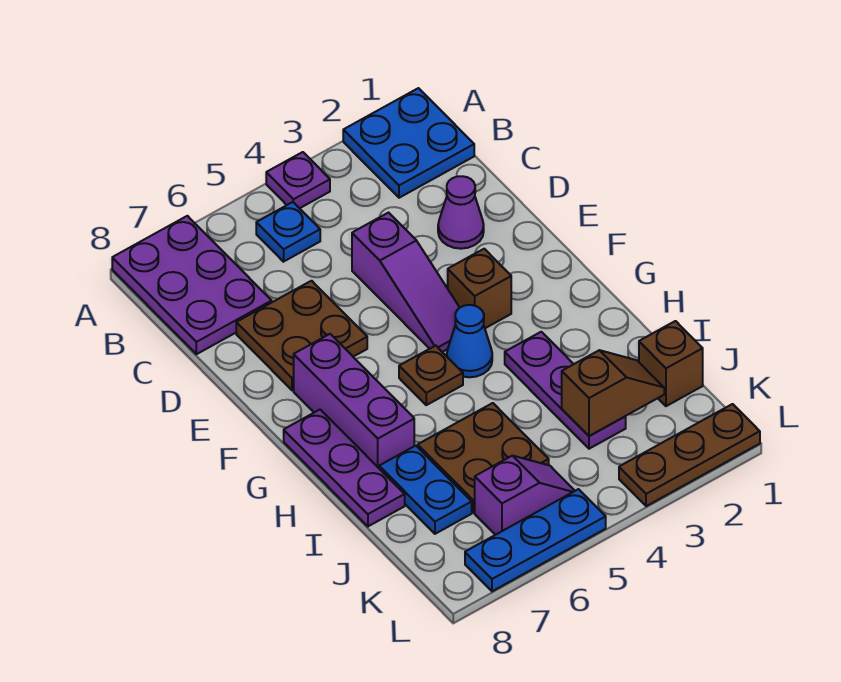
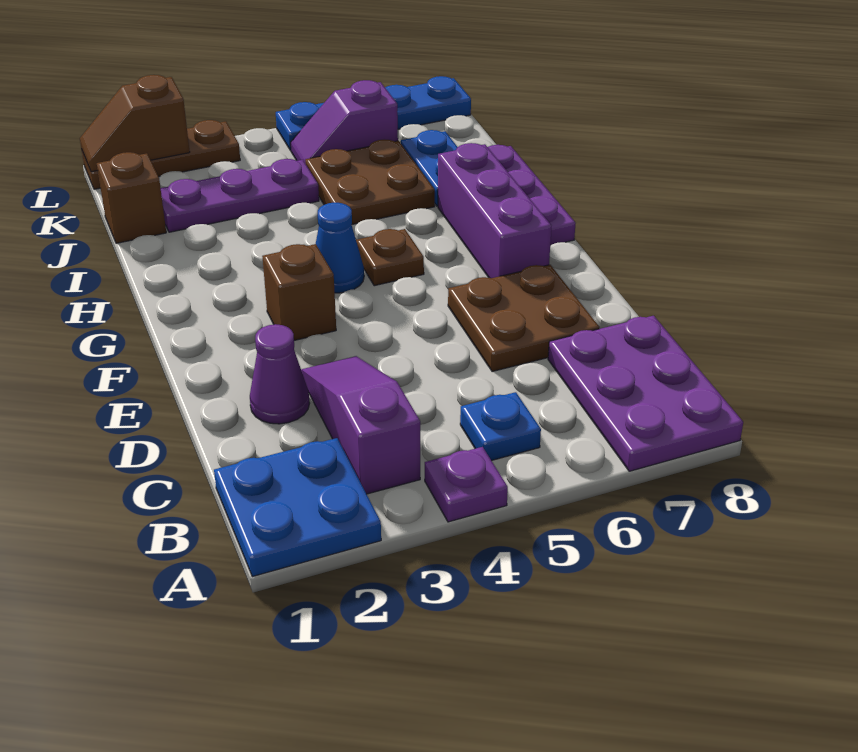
purple 1x3 slope [352,213,460,352] -> purple 1x3 slope moved to [301,356,420,494]
purple 1x3 plate [505,332,626,449] -> purple 1x3 plate turned to [161,159,319,232]
brown 1x2 slope [562,350,664,436] -> brown 1x2 slope moved to [80,75,190,172]
blue 1x3 plate [465,489,606,591] -> blue 1x4 plate [276,76,471,151]

